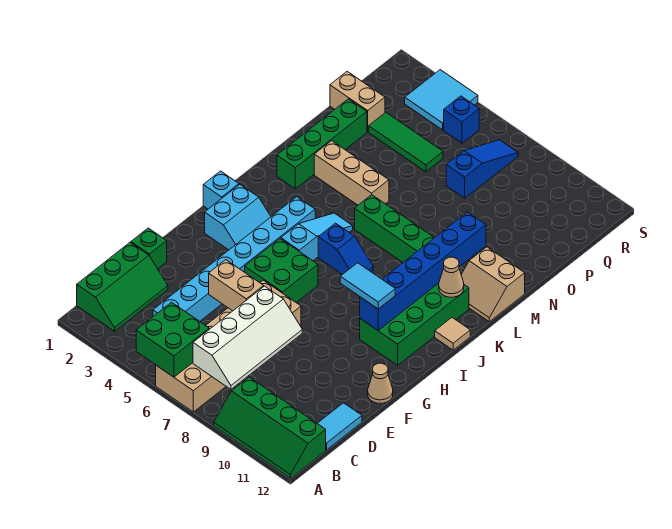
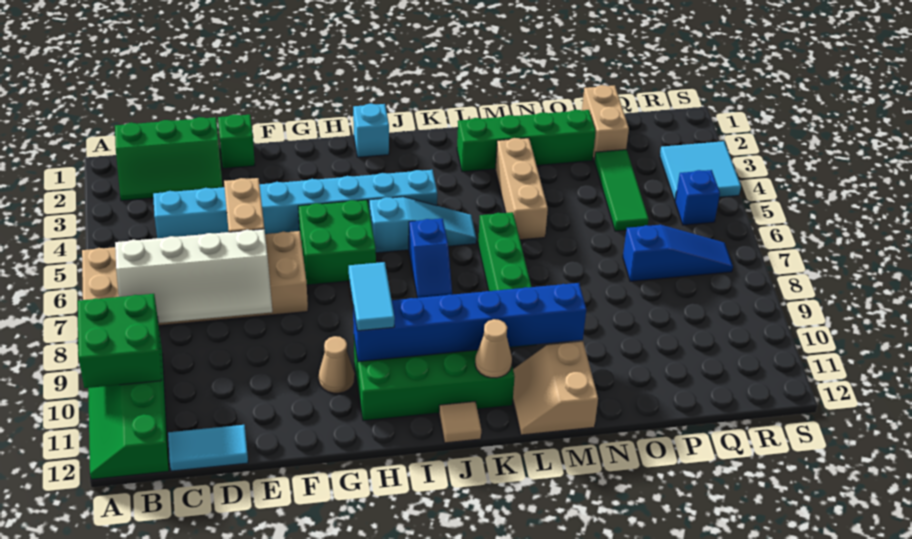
green 2x2 brick [136,302,209,377] -> green 2x2 brick moved to [78,294,162,388]
tan 1x1 cone [368,363,393,403] -> tan 1x1 cone moved to [319,336,355,393]
cyan 2x2 slope [205,185,271,250] -> none

